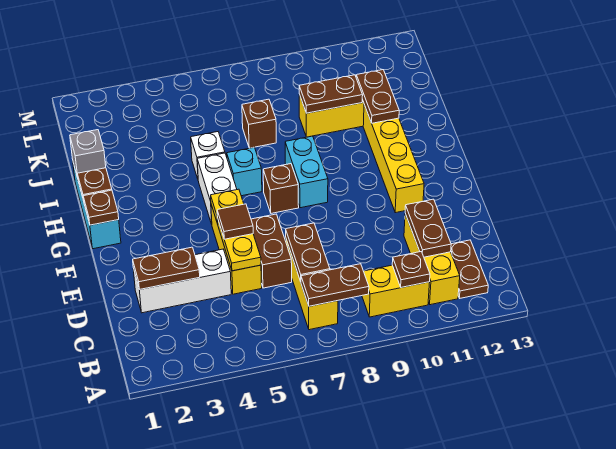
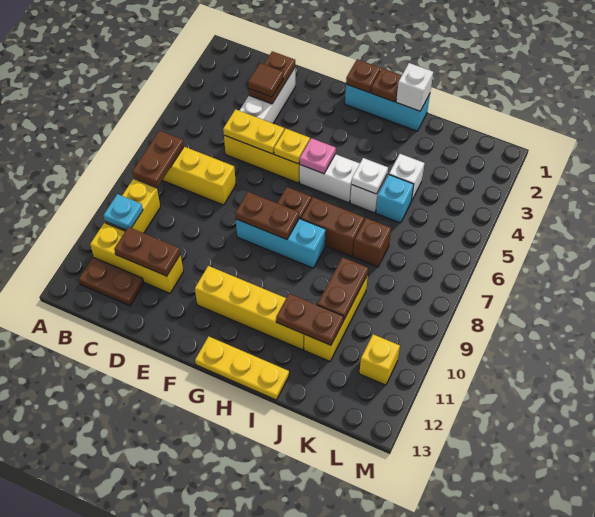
brown 1x1 plate [392,252,430,288] -> cyan 1x1 plate [103,194,143,230]
brown 1x2 plate [286,223,330,281] -> brown 1x2 plate moved to [235,192,299,240]
brown 1x2 brick [251,214,292,288] -> brown 1x2 brick moved to [301,197,365,257]
brown 1x1 tile [217,204,253,239] -> brown 1x1 tile moved to [248,63,283,97]
none -> pink 1x1 plate [300,138,336,174]
cyan 1x2 brick [285,136,328,208] -> cyan 1x3 brick [236,218,326,268]
none -> yellow 1x3 plate [195,337,289,400]
cyan 1x1 brick [227,147,262,196] -> cyan 1x1 brick moved to [376,175,414,223]
grey 1x1 brick [70,130,106,178] -> white 1x1 brick [396,63,433,111]
none -> white 1x1 plate [352,158,388,194]
none -> white 1x1 brick [389,154,424,201]
none -> yellow 1x1 brick [359,334,400,385]

